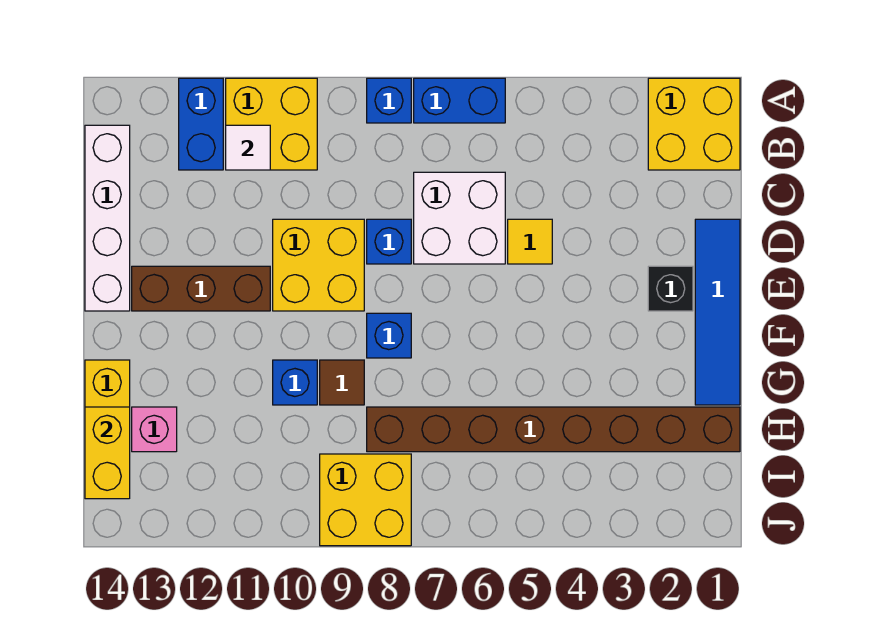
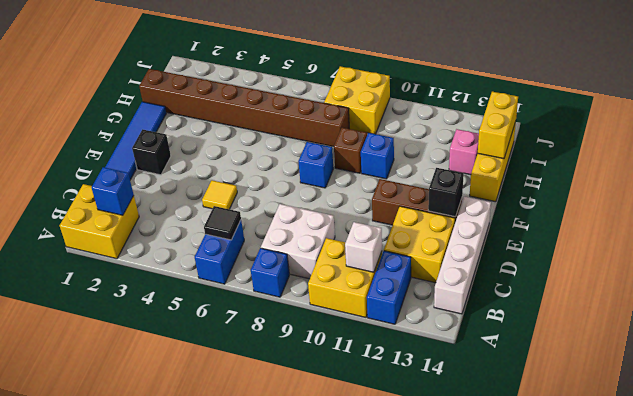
blue 1x2 brick [414,78,505,123] -> blue 1x2 brick turned to [195,220,244,284]
none -> black 1x1 tile [204,206,241,240]
white 1x1 tile [226,125,270,170] -> white 1x1 brick [345,222,382,272]
white 2x2 brick [414,172,505,264] -> white 2x2 brick moved to [261,204,335,279]
blue 1x1 brick [367,219,411,264] -> blue 1x1 brick moved to [92,167,134,215]
yellow 2x2 brick [273,219,364,311] -> yellow 2x2 brick moved to [384,206,455,283]
none -> black 1x1 brick [428,168,464,217]
brown 1x1 tile [320,360,364,405] -> brown 1x1 brick [334,128,367,173]

